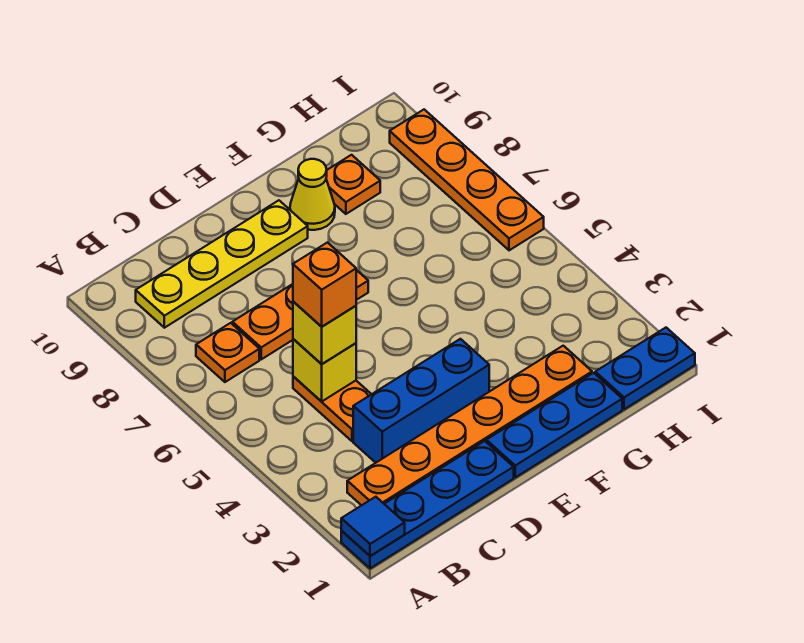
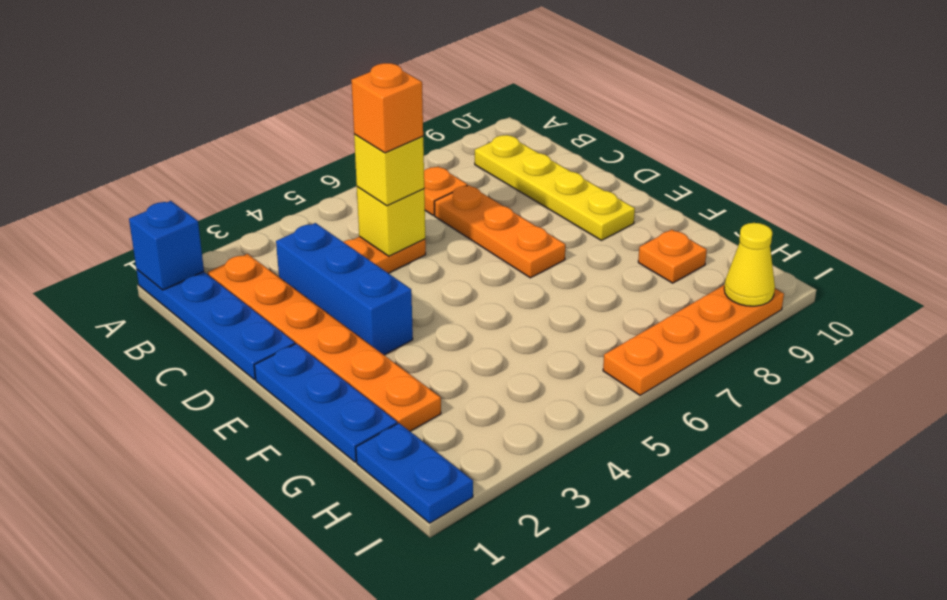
blue 1x1 tile [341,497,405,556] -> blue 1x1 brick [129,201,204,290]
yellow 1x1 cone [290,159,335,230] -> yellow 1x1 cone moved to [724,223,775,306]

